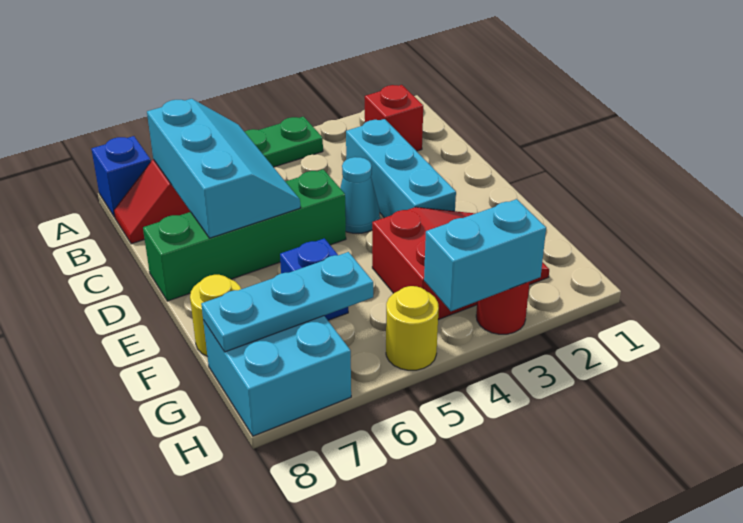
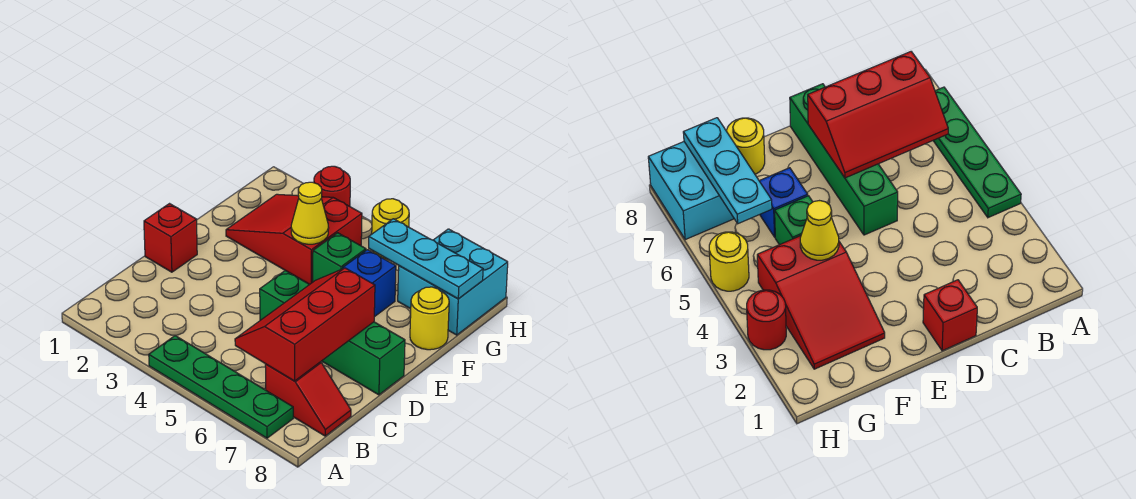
blue 1x1 brick [92,136,151,217] -> none
red 1x1 brick [365,85,423,151] -> red 1x1 brick moved to [144,204,197,272]
cyan 2x3 slope [147,99,300,238] -> red 2x3 slope [235,268,375,381]
cyan 1x3 brick [346,119,456,218] -> none
cyan 1x1 cone [340,157,380,233] -> none
none -> yellow 1x1 cone [291,182,329,244]
none -> green 1x1 brick [313,233,366,282]
cyan 1x2 brick [424,199,546,311] -> none

